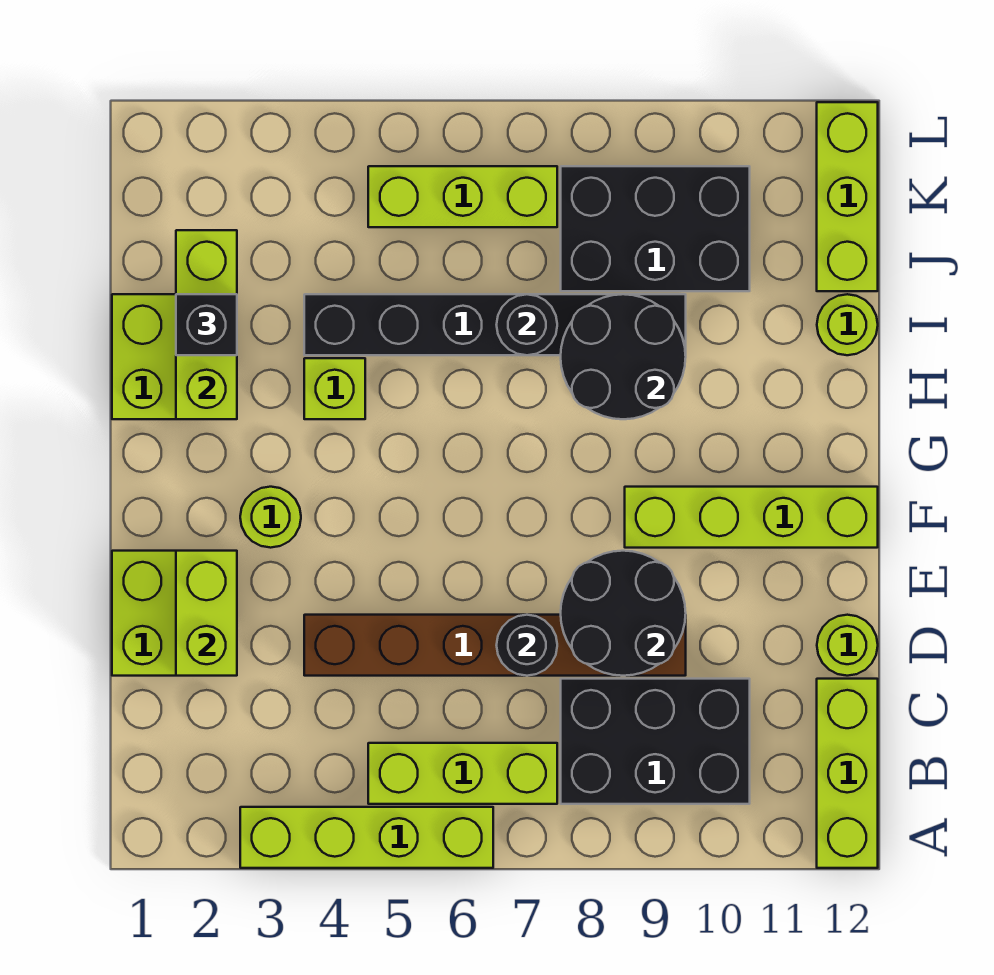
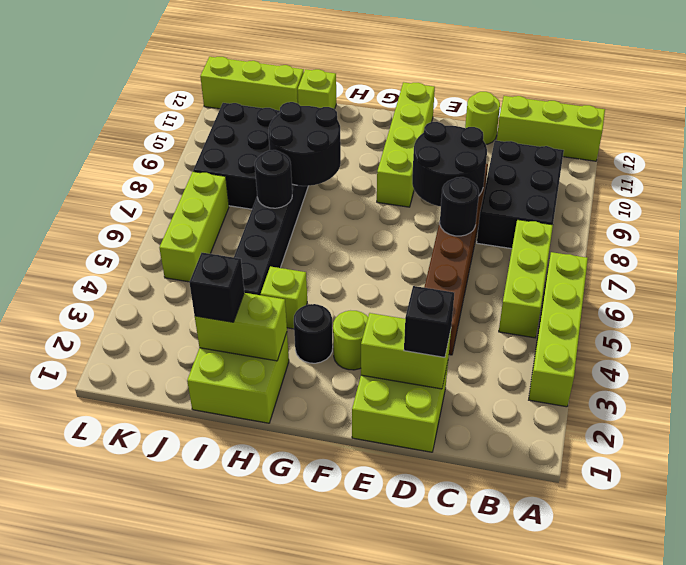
none -> black 1x1 brick [404,286,454,357]
none -> black 1x1 round brick [294,304,333,363]
lime 1x3 brick [176,230,237,419] -> lime 1x2 brick [195,293,287,361]
lime 1x1 round brick [817,294,878,355] -> lime 1x1 brick [298,69,336,109]

